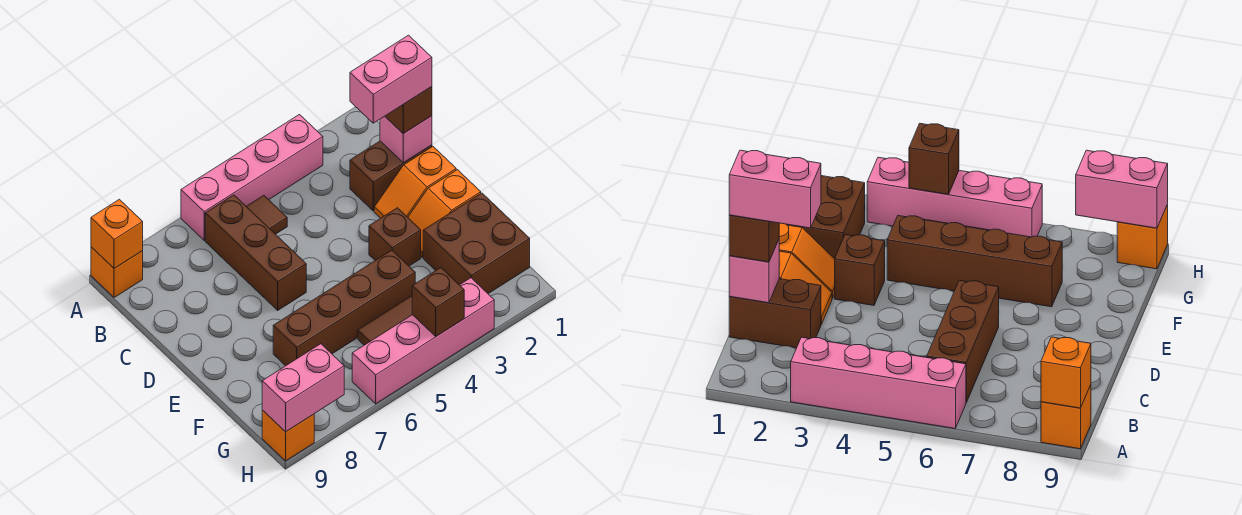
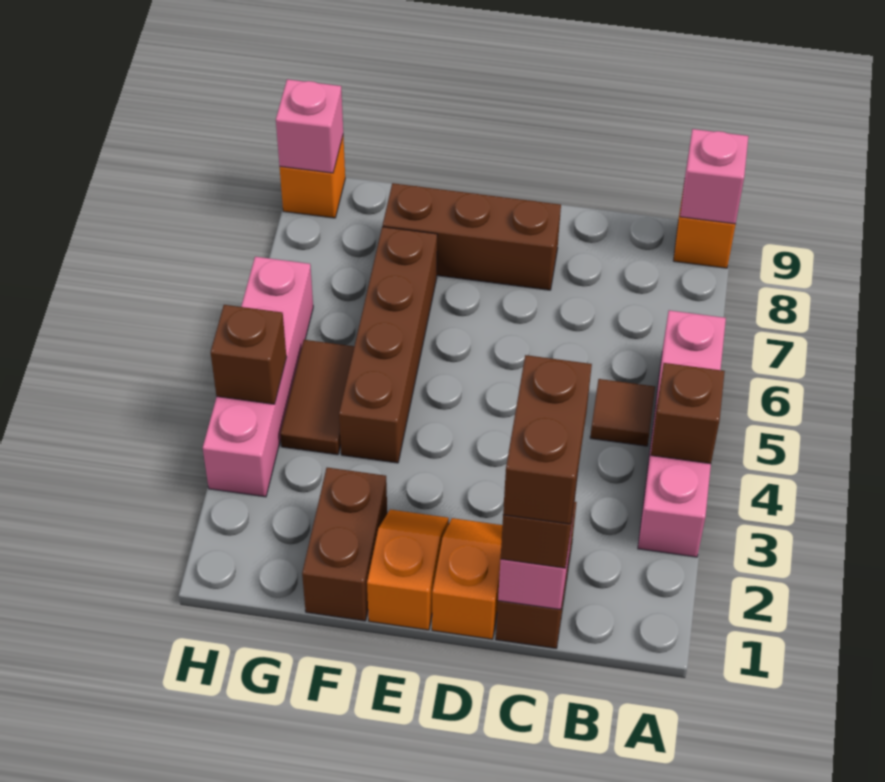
orange 1x1 brick [91,199,143,268] -> pink 1x1 brick [680,129,748,224]
brown 1x3 brick [205,195,306,310] -> brown 1x3 brick moved to [383,183,561,290]
pink 1x2 brick [350,35,432,123] -> brown 1x2 brick [503,355,592,524]
brown 1x1 brick [369,208,421,266] -> brown 1x1 brick moved to [651,363,725,464]
brown 2x2 brick [423,193,530,294] -> brown 1x2 brick [302,468,387,621]
pink 1x2 brick [262,344,344,432] -> pink 1x1 brick [276,79,343,173]

